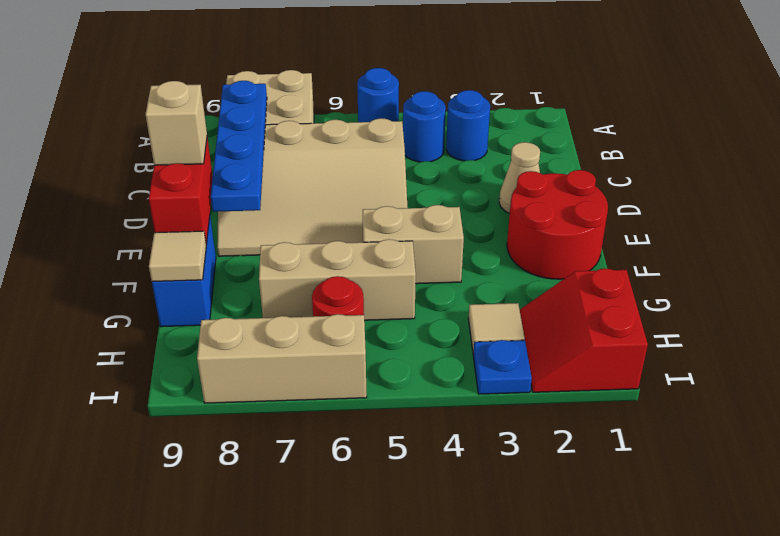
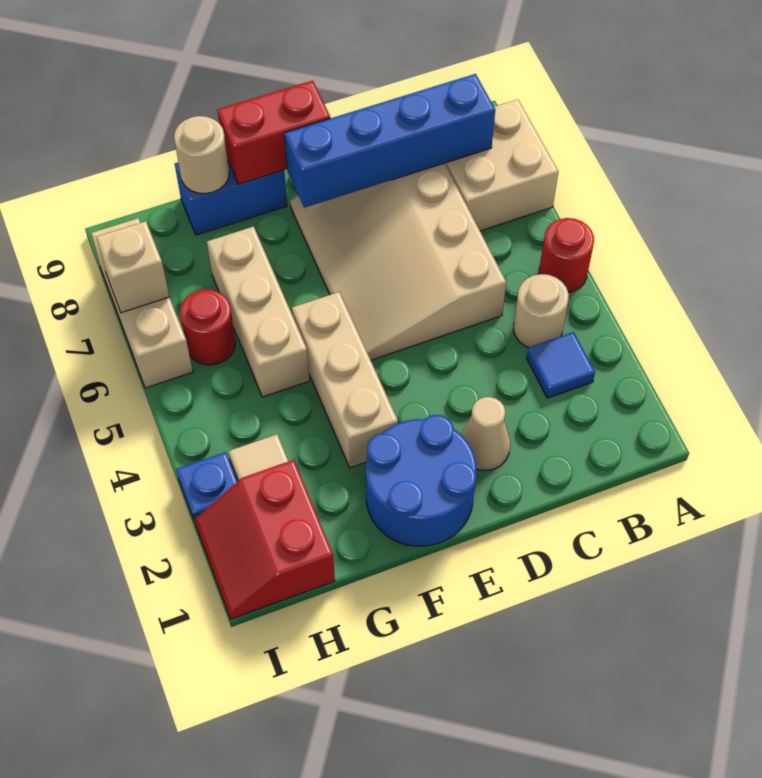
blue 1x1 round brick [357,68,399,122] -> red 1x1 round brick [539,218,594,292]
blue 1x1 round brick [446,90,490,161] -> blue 1x1 tile [527,332,595,398]
blue 1x1 round brick [403,91,446,162] -> tan 1x1 round brick [513,274,569,347]
blue 1x4 plate [211,81,267,212] -> blue 1x4 brick [284,74,495,208]
red 2x2 round brick [507,170,608,279] -> blue 2x2 round brick [366,415,476,546]
tan 1x1 brick [145,81,207,165] -> tan 1x1 brick moved to [96,221,169,313]
tan 1x2 brick [363,205,464,284] -> tan 1x3 brick [292,292,398,468]
tan 1x1 tile [149,231,206,281] -> tan 1x1 round brick [174,116,229,194]
red 2x2 slope [520,268,648,392] -> red 2x2 slope turned to [194,460,335,619]

